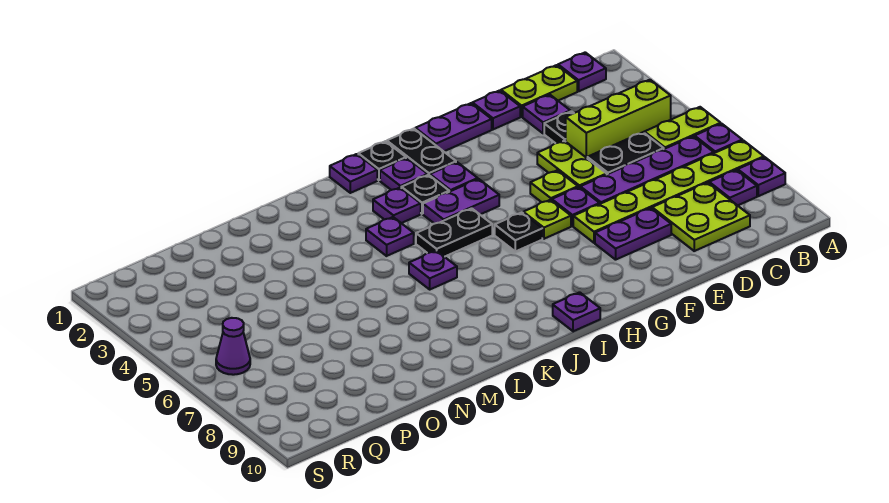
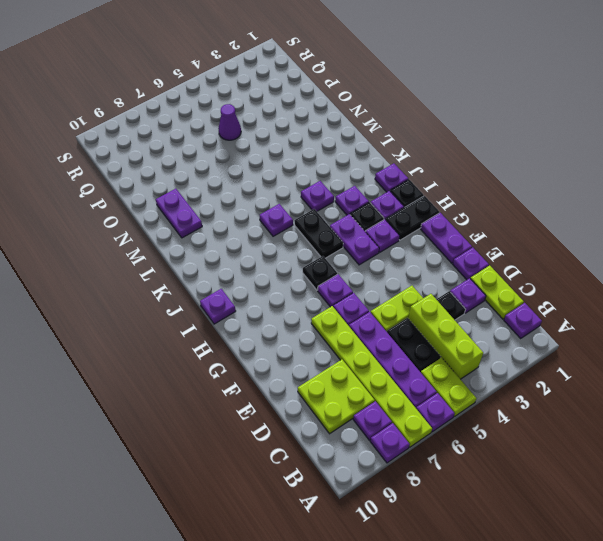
purple 1x2 plate [595,208,671,260] -> purple 1x2 plate moved to [156,189,202,238]
lime 1x1 plate [530,170,578,202] -> none
lime 1x1 plate [523,200,571,239] -> purple 1x1 plate [318,274,353,307]
purple 1x1 cone [216,318,250,375] -> purple 1x1 cone moved to [218,104,241,140]

